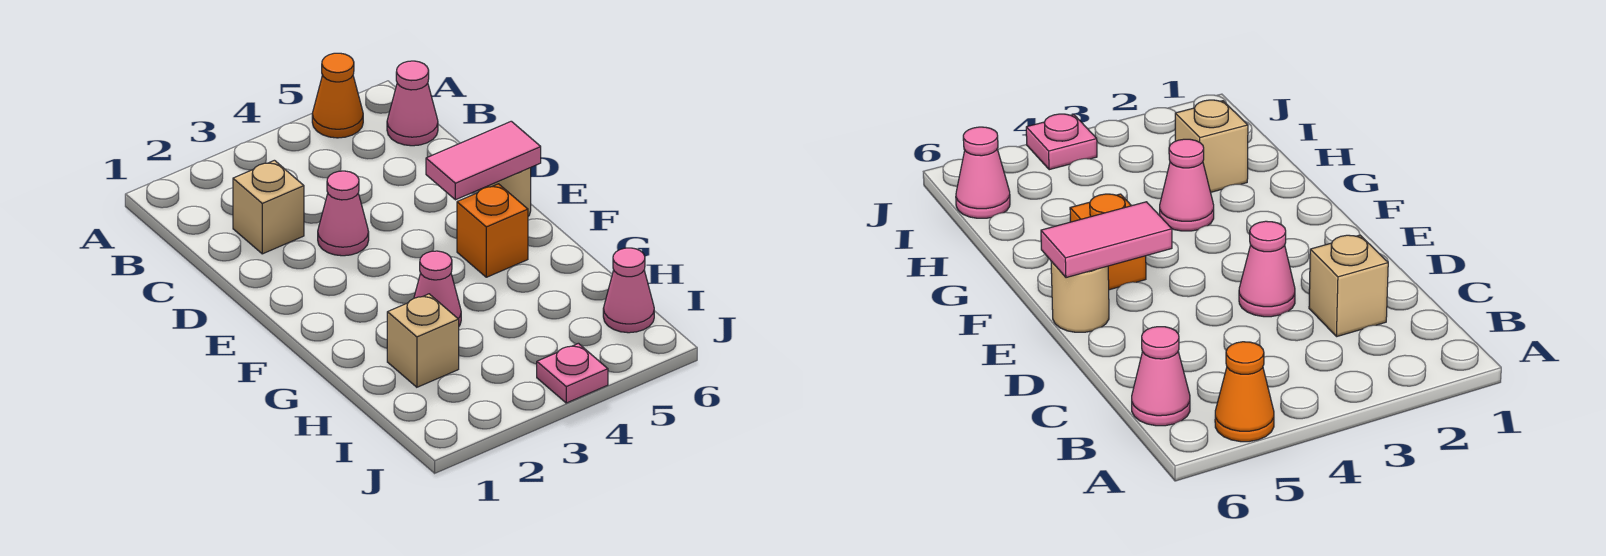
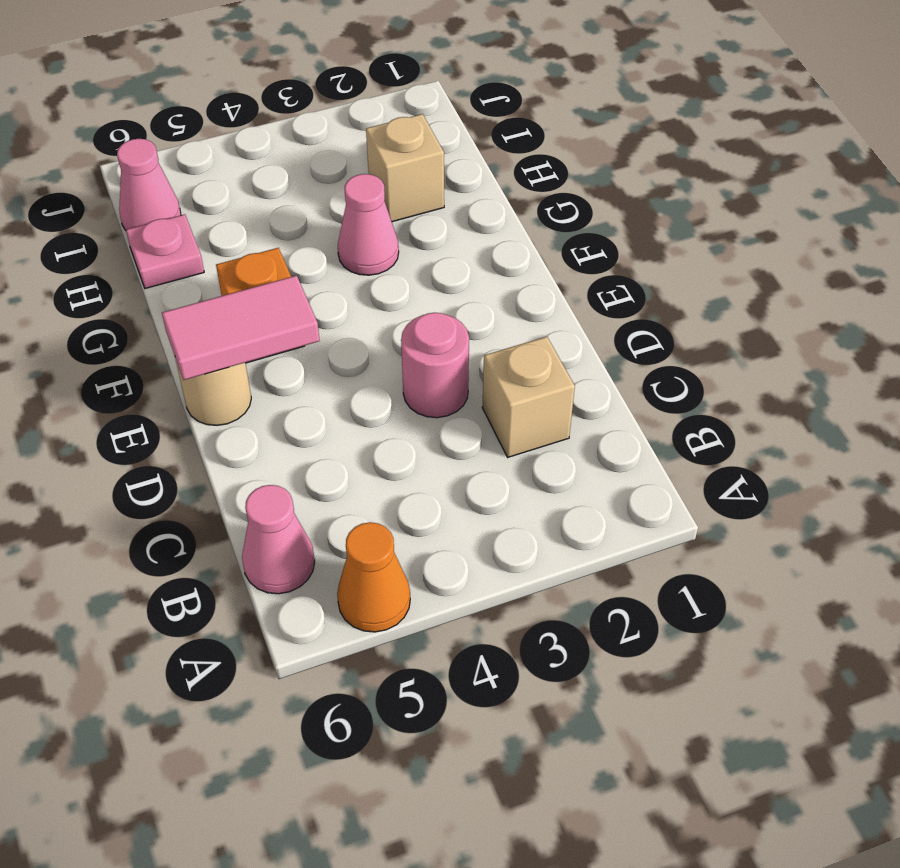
pink 1x1 cone [318,171,369,256] -> pink 1x1 round brick [401,313,469,418]
pink 1x1 plate [537,343,608,403] -> pink 1x1 plate moved to [126,214,204,288]

